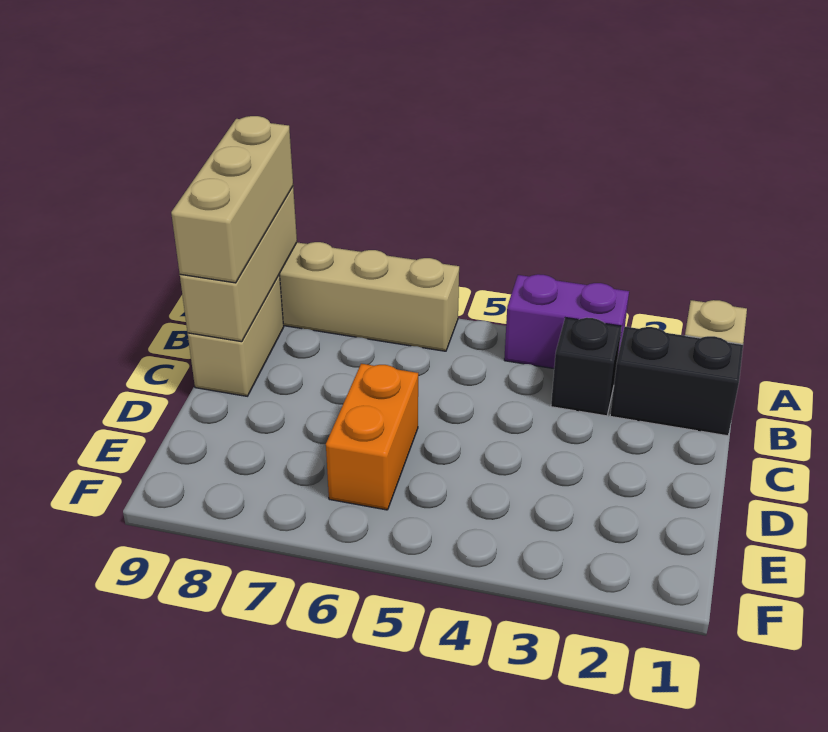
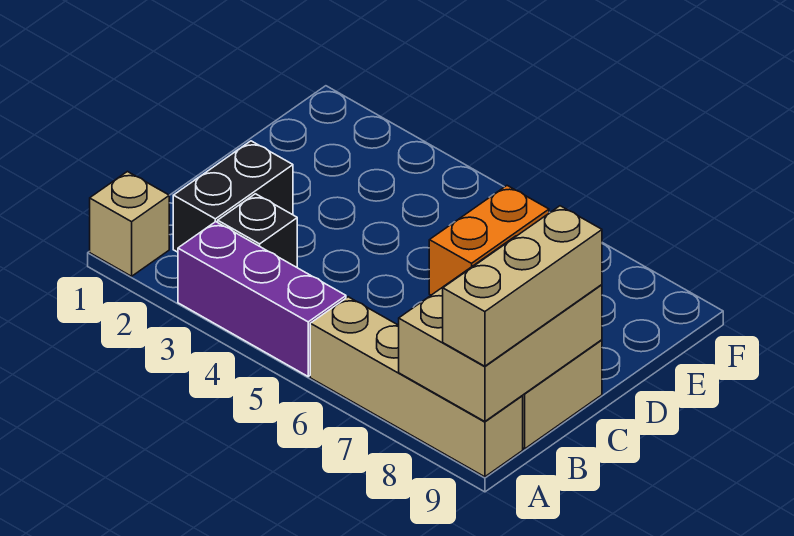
purple 1x2 brick [504,274,629,369] -> purple 1x3 brick [178,222,346,376]
tan 1x3 brick [180,187,297,342] -> tan 2x3 brick [399,236,602,422]
black 1x2 brick [610,327,743,436] -> black 1x2 brick turned to [173,141,293,252]

